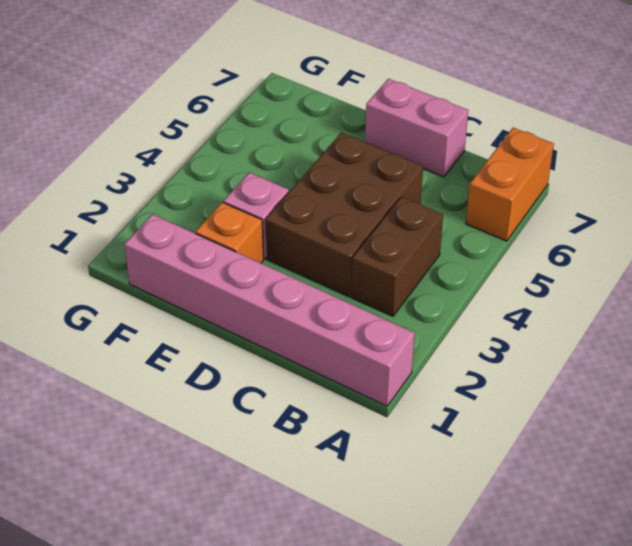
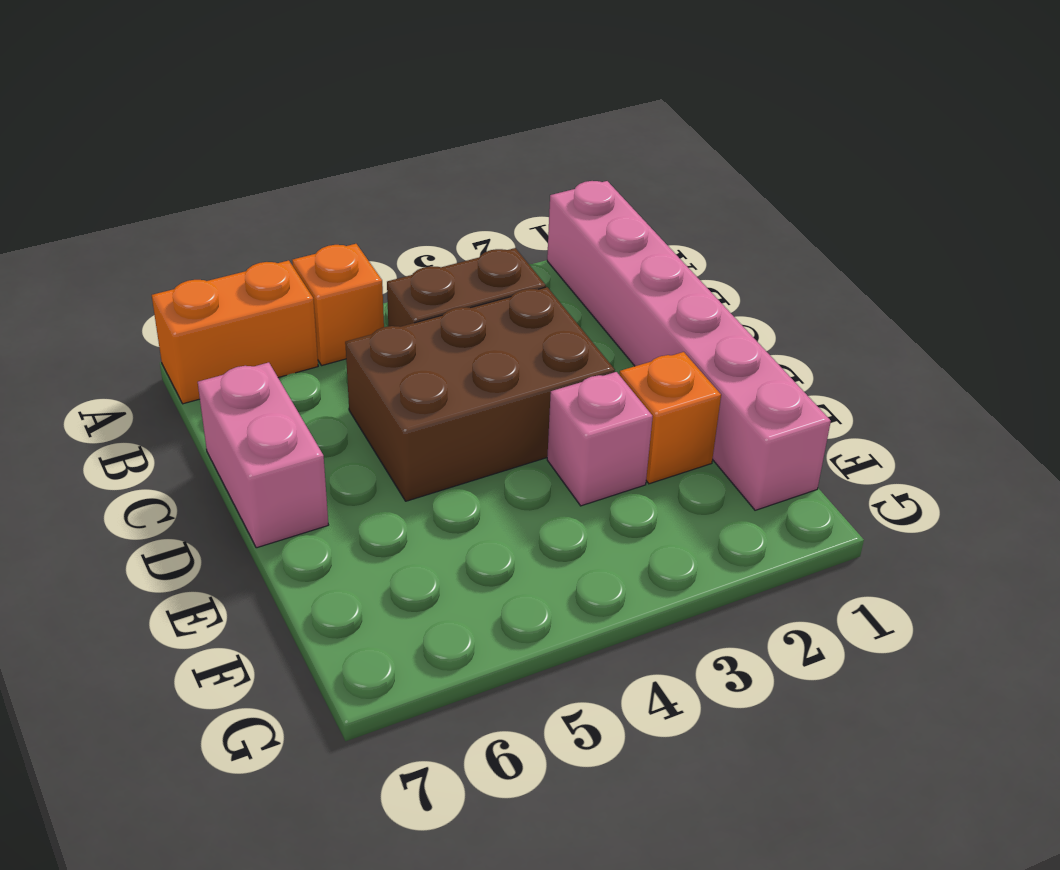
none -> orange 1x1 brick [292,244,384,366]

